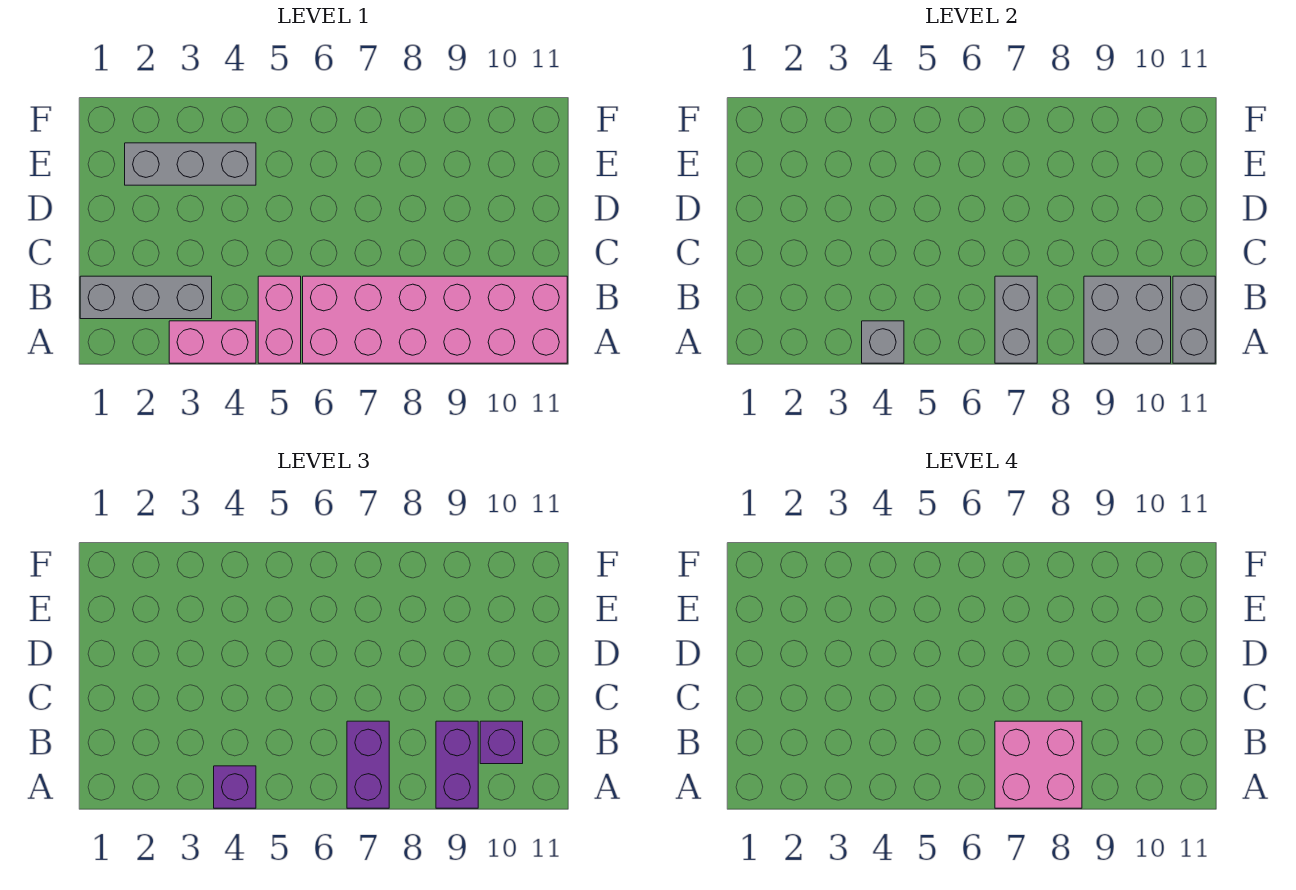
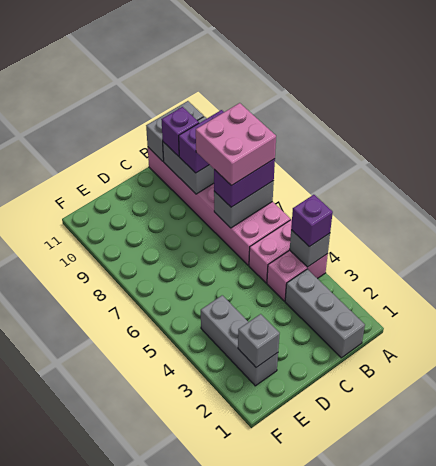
pink 1x2 brick [169,321,256,363] -> pink 1x2 brick turned to [267,250,328,301]
none -> grey 1x1 brick [238,314,280,367]

